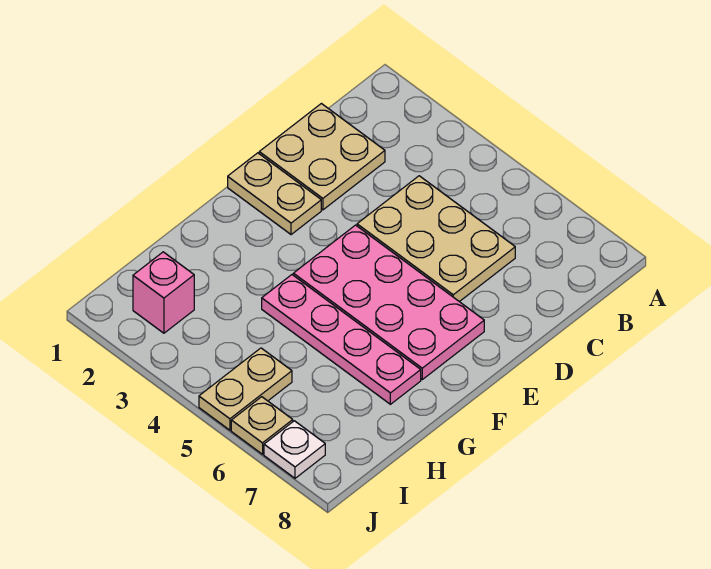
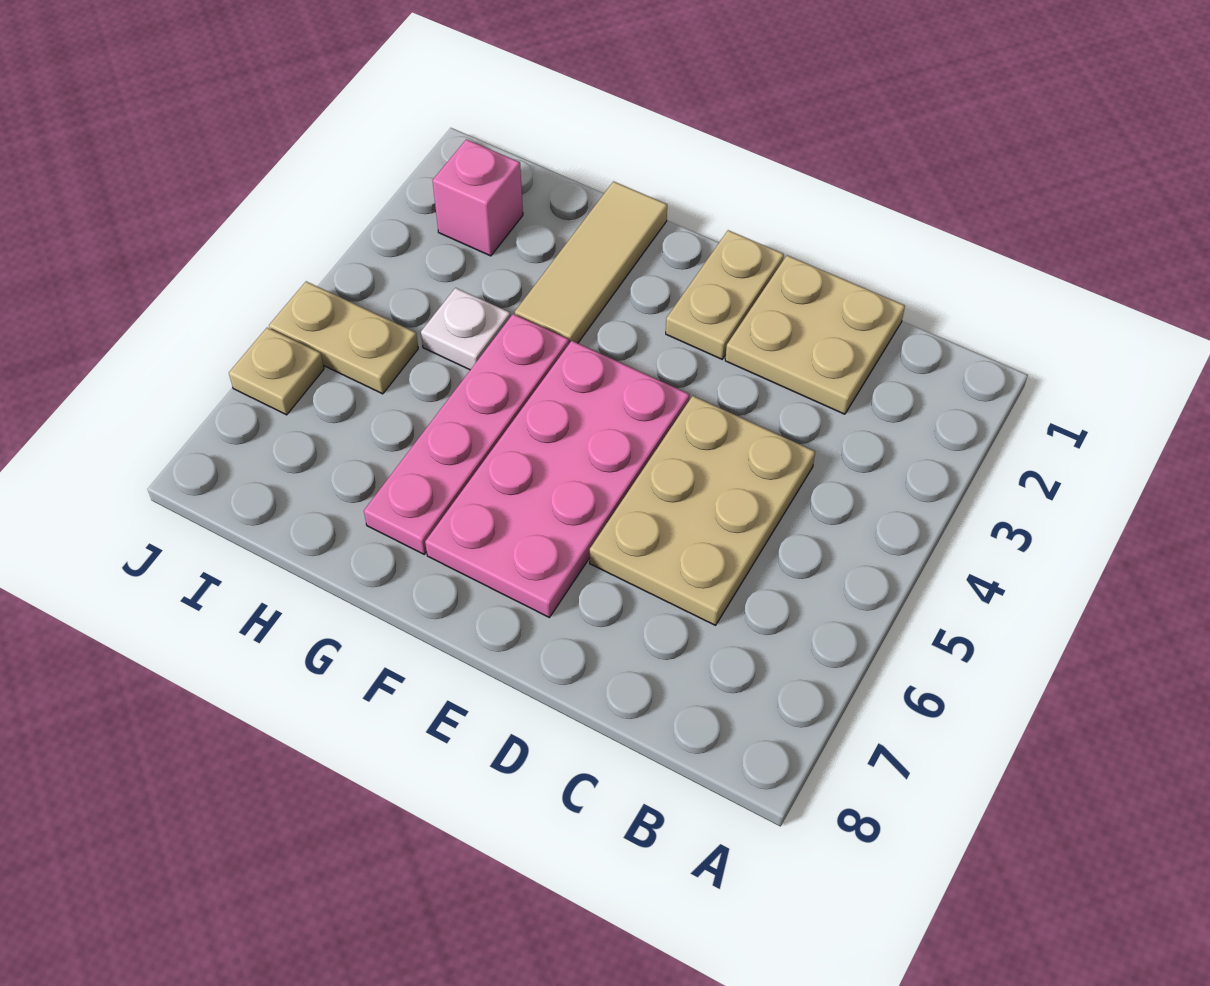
none -> tan 1x3 tile [515,181,667,343]
white 1x1 plate [264,421,325,478] -> white 1x1 plate moved to [421,288,510,370]

